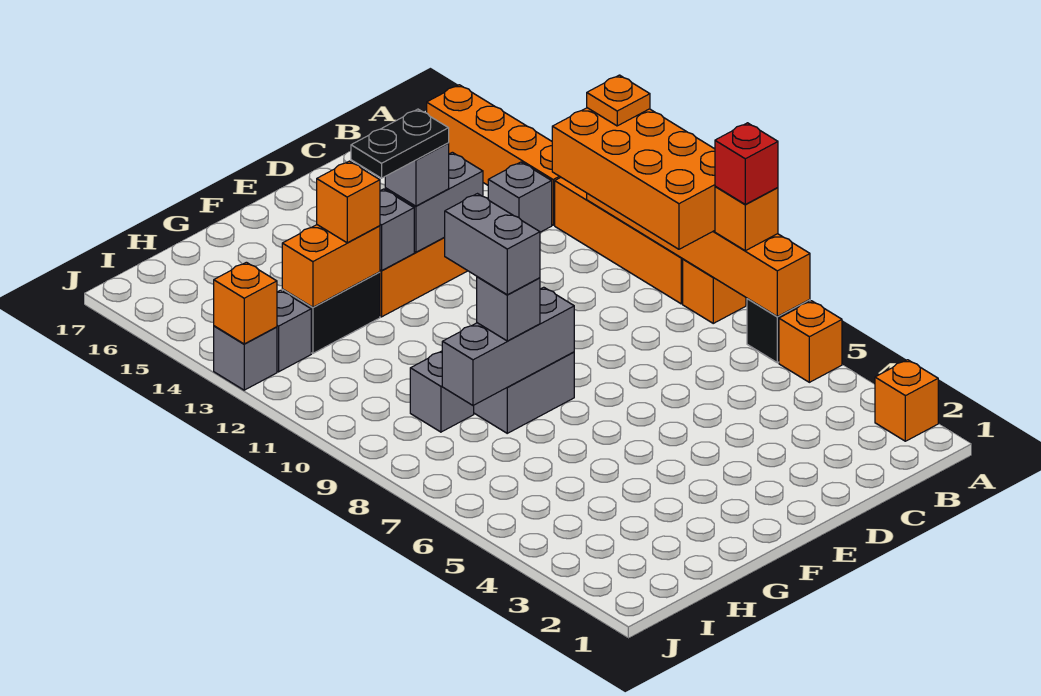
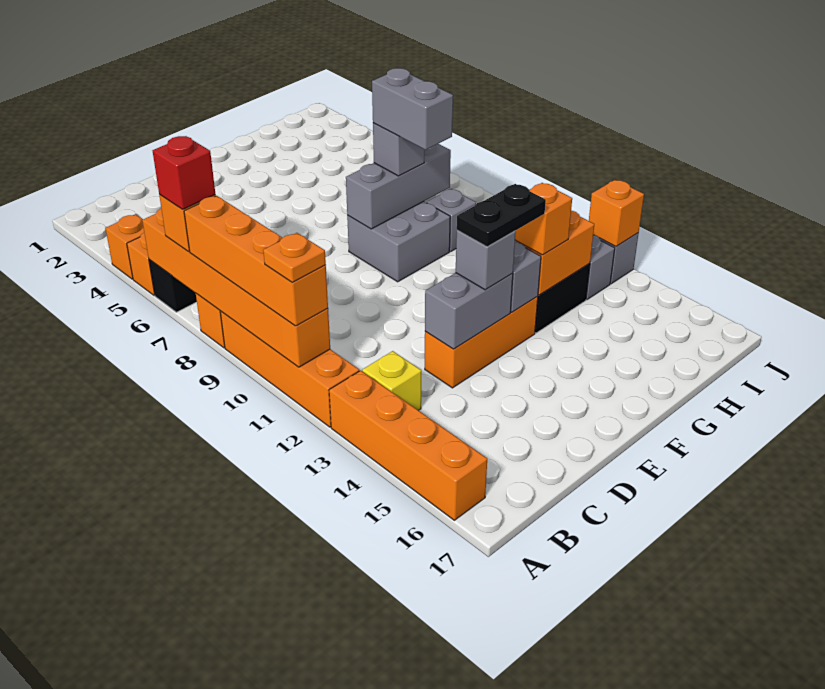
orange 1x1 brick [875,360,938,441] -> orange 1x1 brick moved to [105,214,144,279]
orange 2x4 brick [552,108,715,249] -> orange 1x4 brick [184,196,328,326]
grey 1x1 brick [488,162,552,232] -> yellow 1x1 brick [362,351,421,410]

